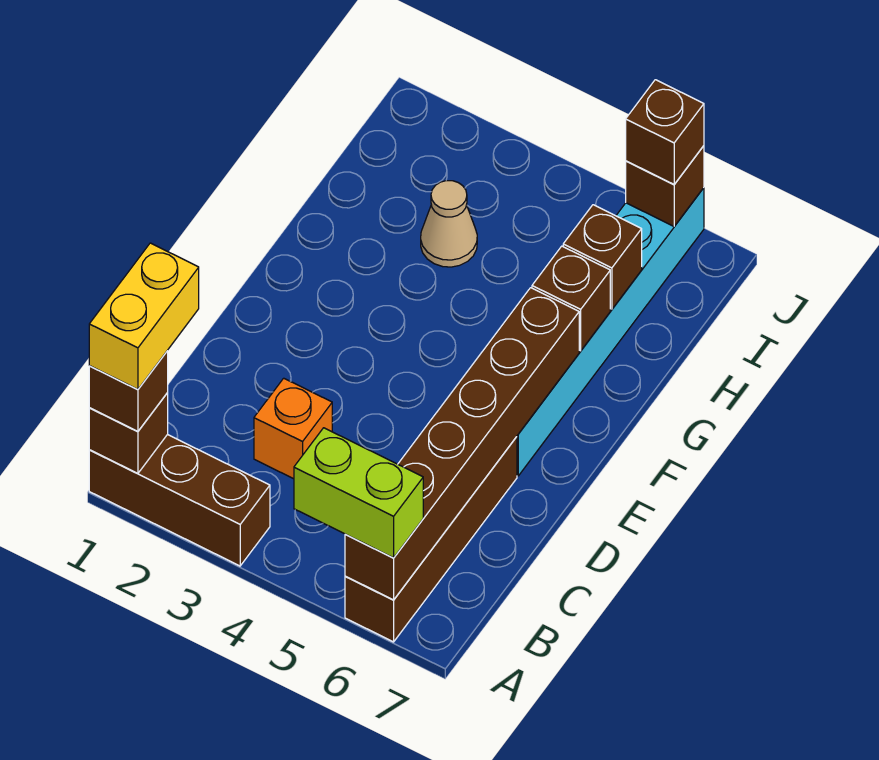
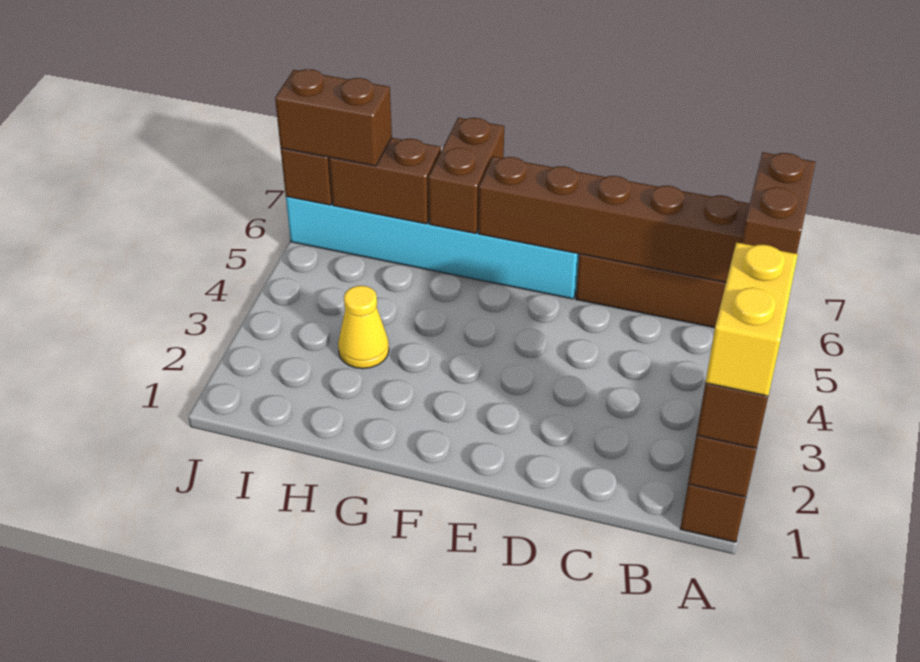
yellow 1x2 brick [89,243,199,390] -> yellow 1x2 brick turned to [705,242,798,396]
lime 1x2 brick [294,428,423,558] -> brown 1x2 brick [741,152,816,254]
orange 1x1 brick [254,378,332,479] -> none
brown 1x1 brick [532,246,610,351] -> brown 1x2 brick [428,118,504,234]
tan 1x1 cone [421,181,477,267] -> yellow 1x1 cone [338,286,389,369]
brown 1x1 brick [563,205,642,309] -> brown 1x2 brick [329,138,441,224]
brown 1x1 brick [626,80,704,184] -> brown 1x2 brick [275,69,392,166]

